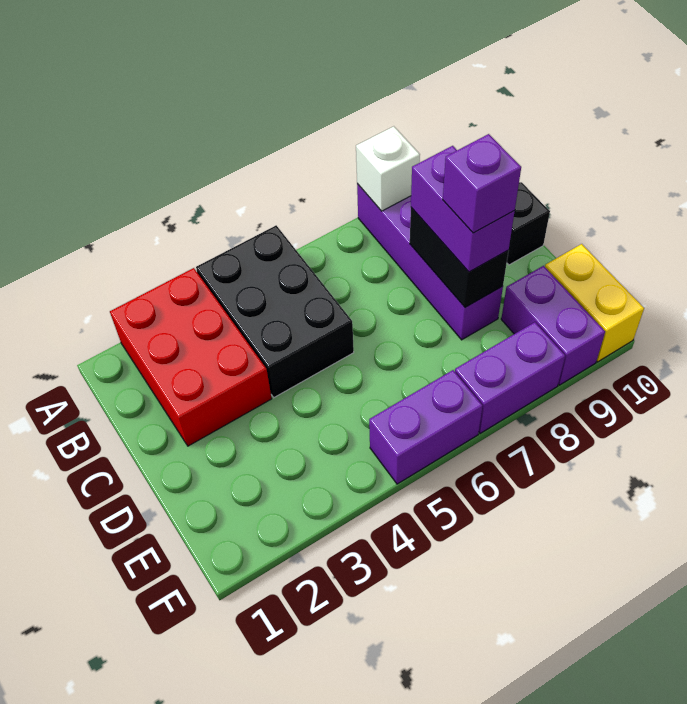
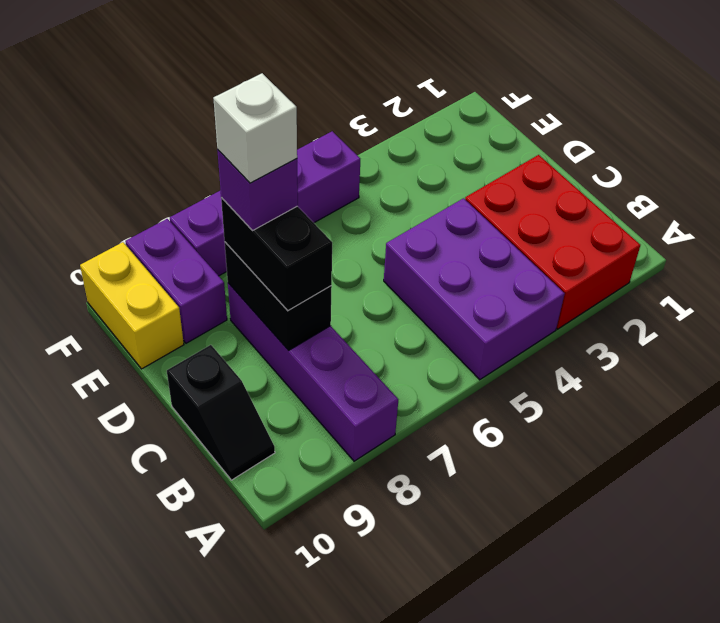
black 2x3 brick [196,225,354,397] -> purple 2x3 brick [384,198,565,380]
white 1x1 brick [356,126,420,211] -> white 1x1 brick moved to [213,73,297,183]
purple 1x2 brick [411,146,515,272] -> black 1x2 brick [221,197,332,311]

